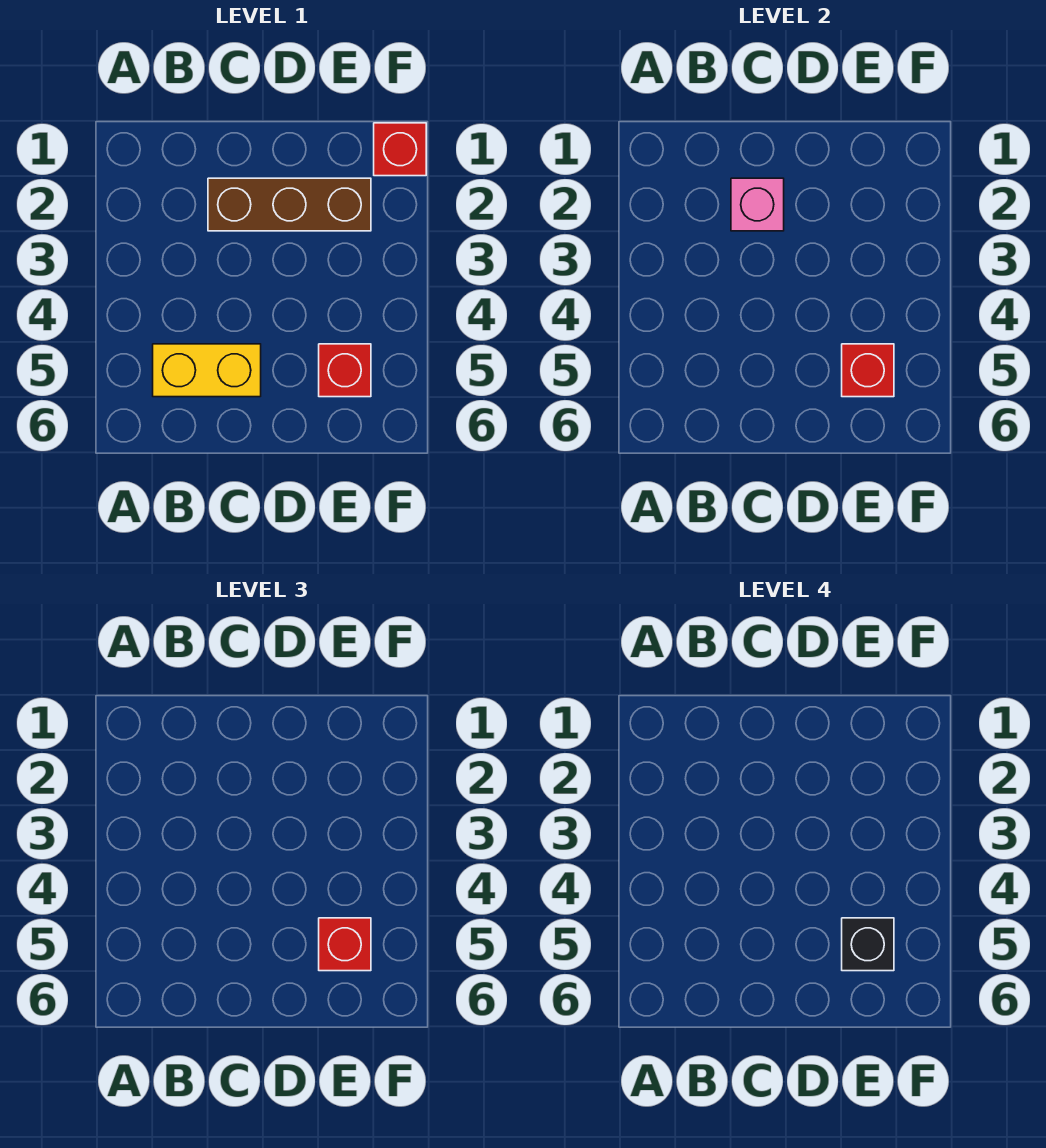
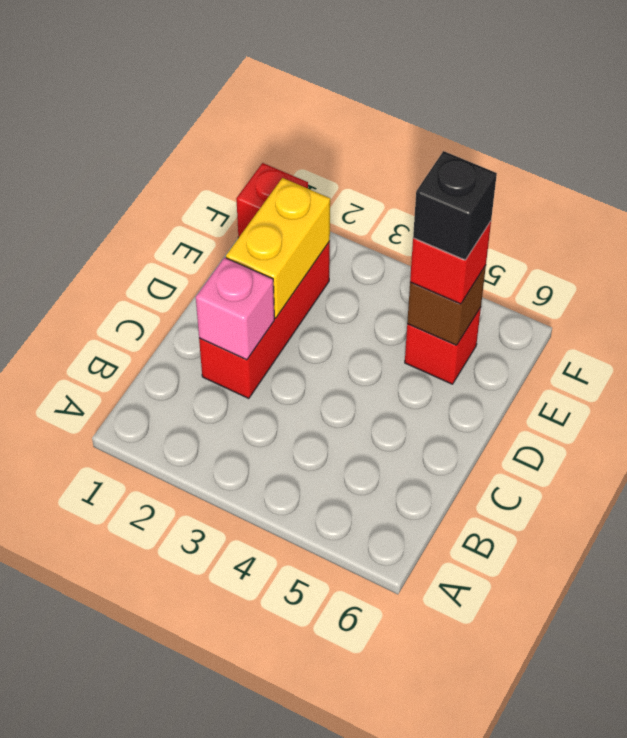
yellow 1x2 brick [153,344,261,397] -> yellow 1x2 brick moved to [226,178,330,318]
brown 1x3 brick [208,178,371,231] -> red 1x3 brick [199,242,330,399]
red 1x1 brick [842,344,894,397] -> brown 1x1 brick [407,265,486,345]

